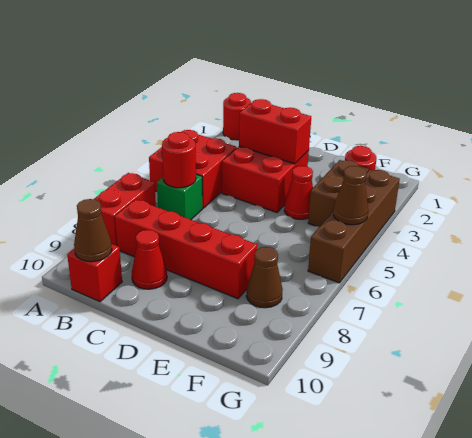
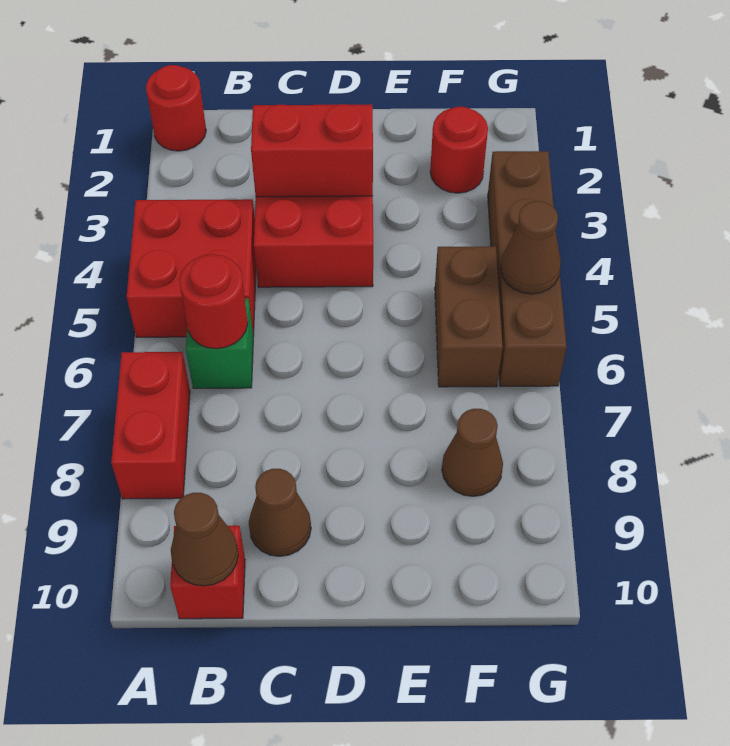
red 1x4 brick [115,199,257,299] -> none
red 1x1 cone [132,230,167,289] -> brown 1x1 cone [249,469,311,556]
red 1x1 cone [284,166,313,219] -> none
brown 1x2 brick [308,160,368,227] -> brown 1x2 brick moved to [435,246,503,387]

